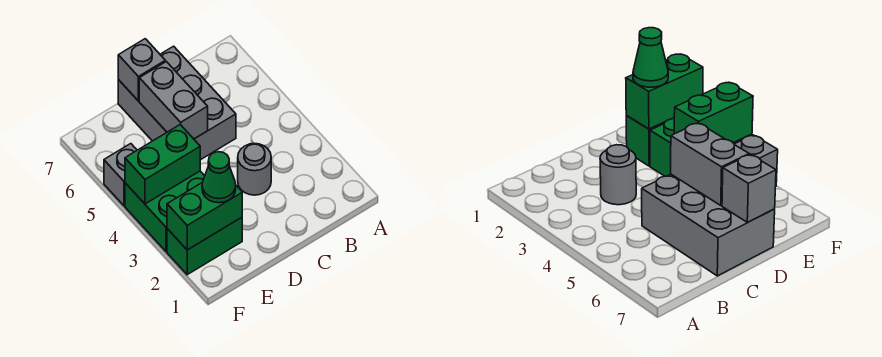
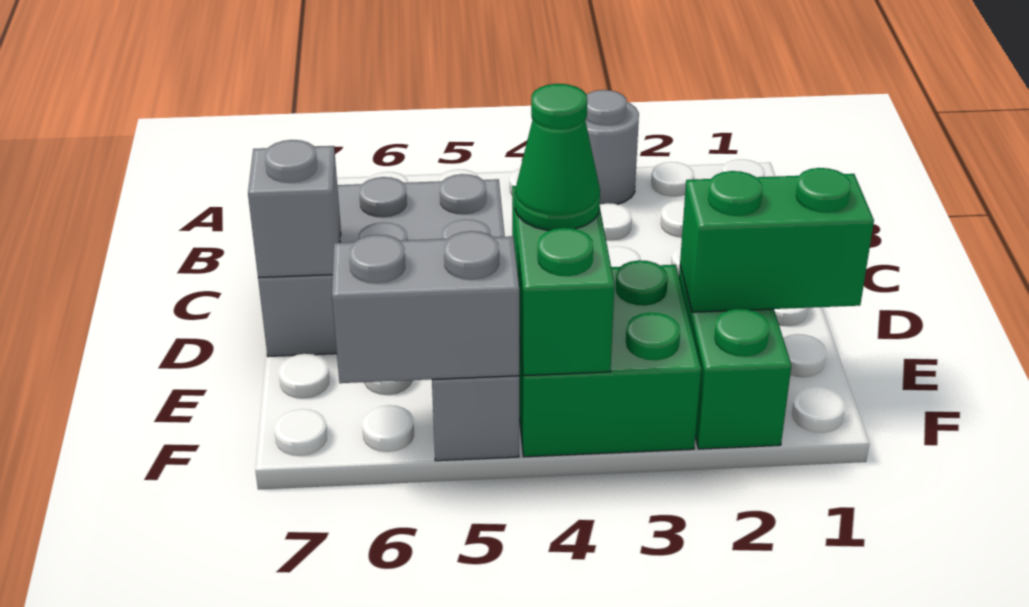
grey 1x1 round brick [238,143,271,195] -> grey 1x1 round brick moved to [585,90,639,205]
grey 1x2 brick [139,62,208,139] -> grey 1x2 brick moved to [332,231,519,383]
green 1x2 brick [167,182,242,250] -> green 1x2 brick turned to [680,168,874,312]
green 1x1 cone [202,152,236,203] -> green 1x1 cone moved to [515,84,600,231]

